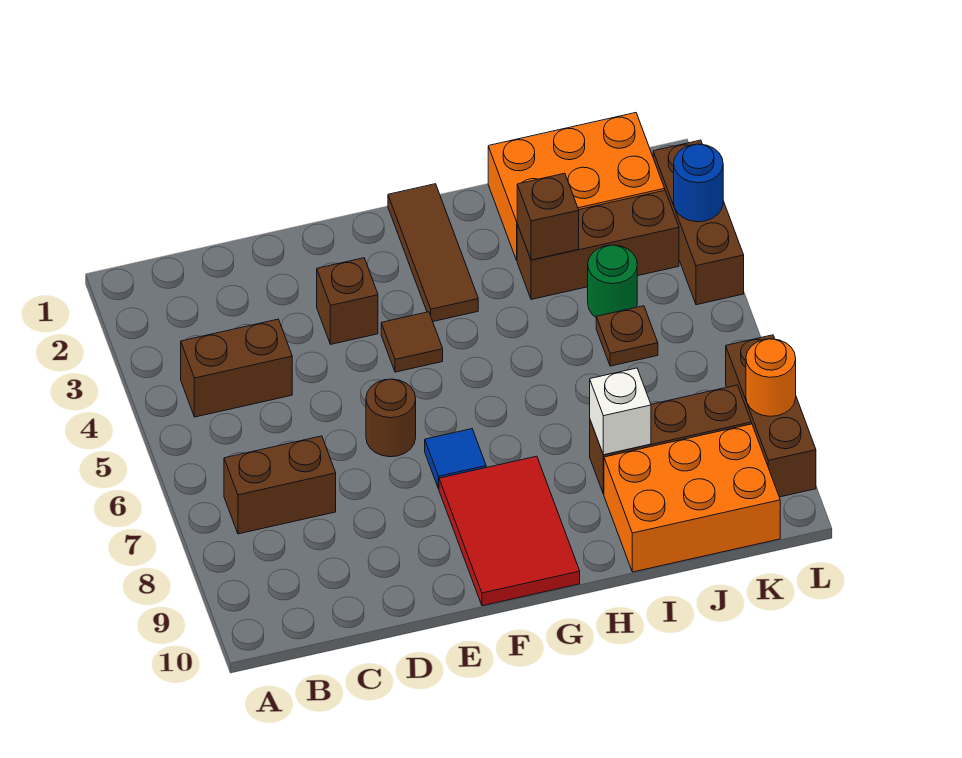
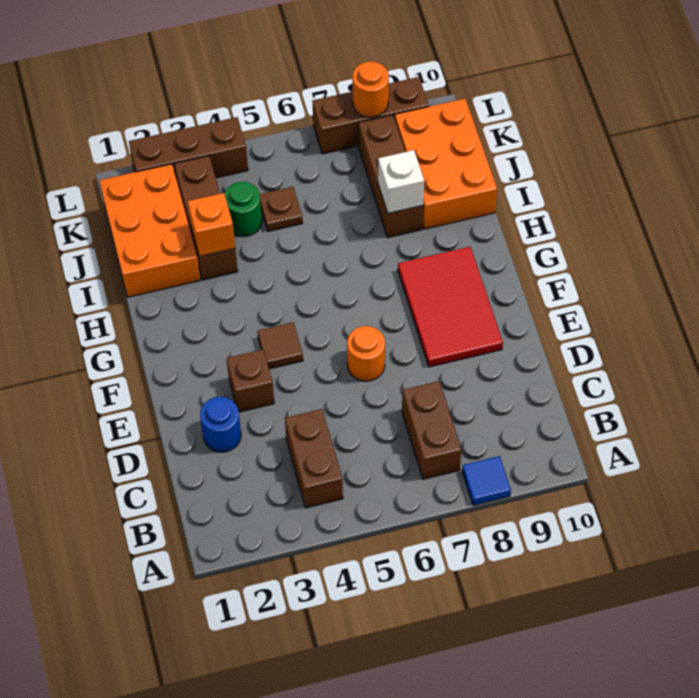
brown 1x1 round brick [366,379,416,457] -> orange 1x1 round brick [347,326,385,381]
blue 1x1 tile [425,429,486,489] -> blue 1x1 tile moved to [462,456,511,505]
red 2x3 tile [439,456,580,606] -> red 2x3 tile turned to [398,247,503,367]
brown 1x3 tile [388,184,478,321] -> none
brown 1x1 brick [517,173,579,260] -> orange 1x1 brick [188,193,235,256]
blue 1x1 round brick [674,144,723,222] -> blue 1x1 round brick moved to [200,397,241,452]

